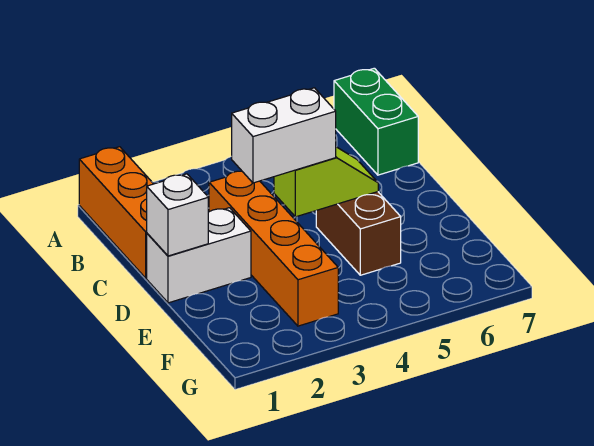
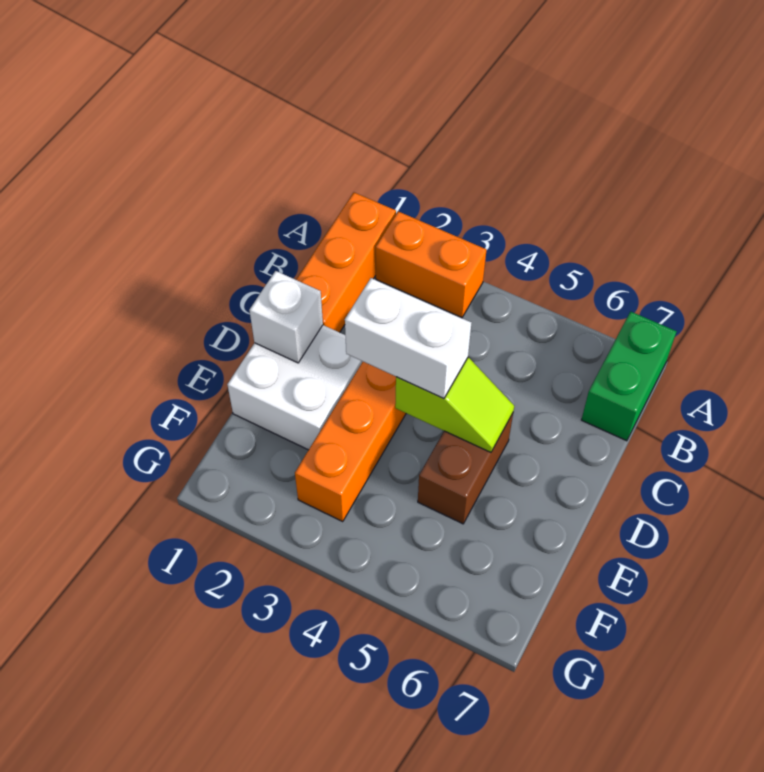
none -> orange 1x2 brick [376,211,486,318]
white 1x2 brick [147,208,251,303] -> white 2x2 brick [227,325,363,450]

